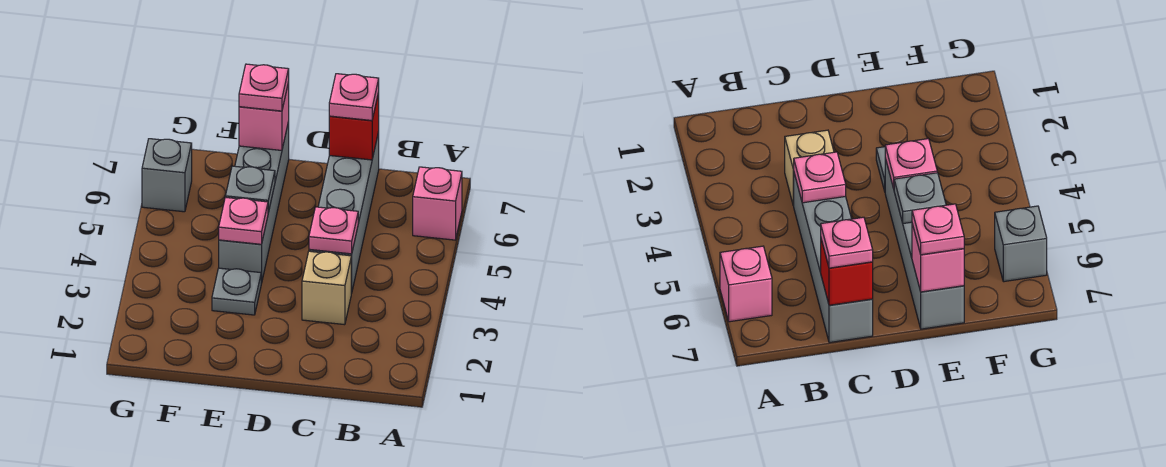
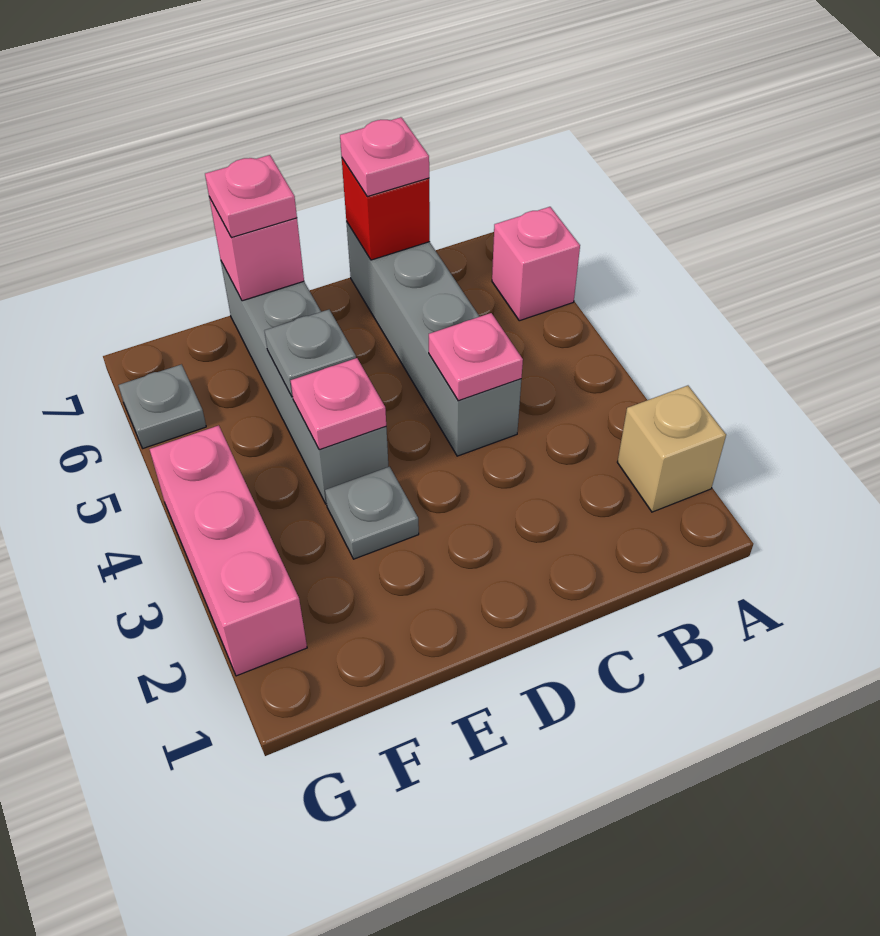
tan 1x1 brick [302,251,351,325] -> tan 1x1 brick moved to [617,386,726,512]
none -> pink 1x3 brick [150,425,307,676]
grey 1x1 brick [142,139,192,212] -> grey 1x1 plate [118,364,206,448]

